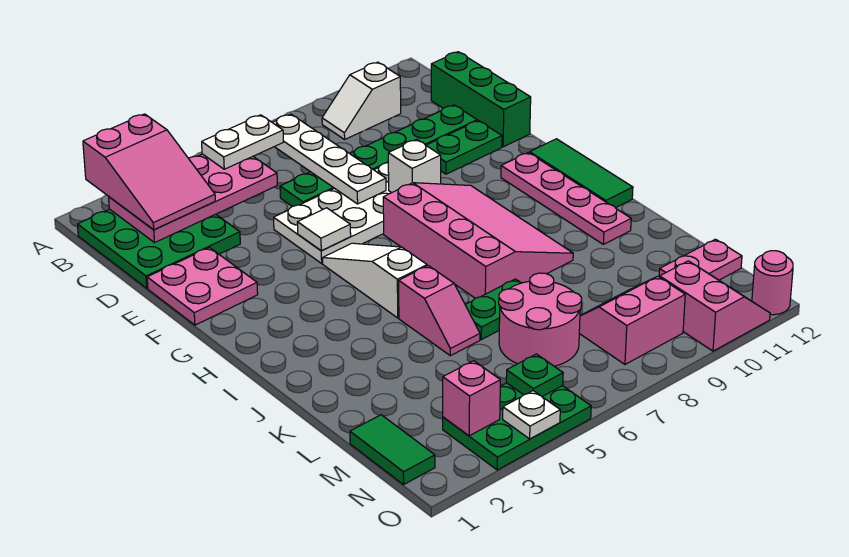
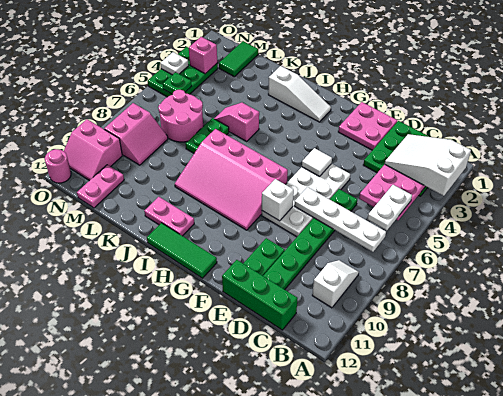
pink 2x3 slope [83,114,215,230] -> white 2x3 slope [385,134,471,196]
white 1x3 slope [323,243,427,318] -> white 1x3 slope moved to [268,66,331,122]
pink 1x4 plate [501,153,631,244] -> pink 1x2 plate [144,197,194,236]
green 1x2 tile [350,415,435,485] -> green 1x2 tile turned to [219,41,258,77]

